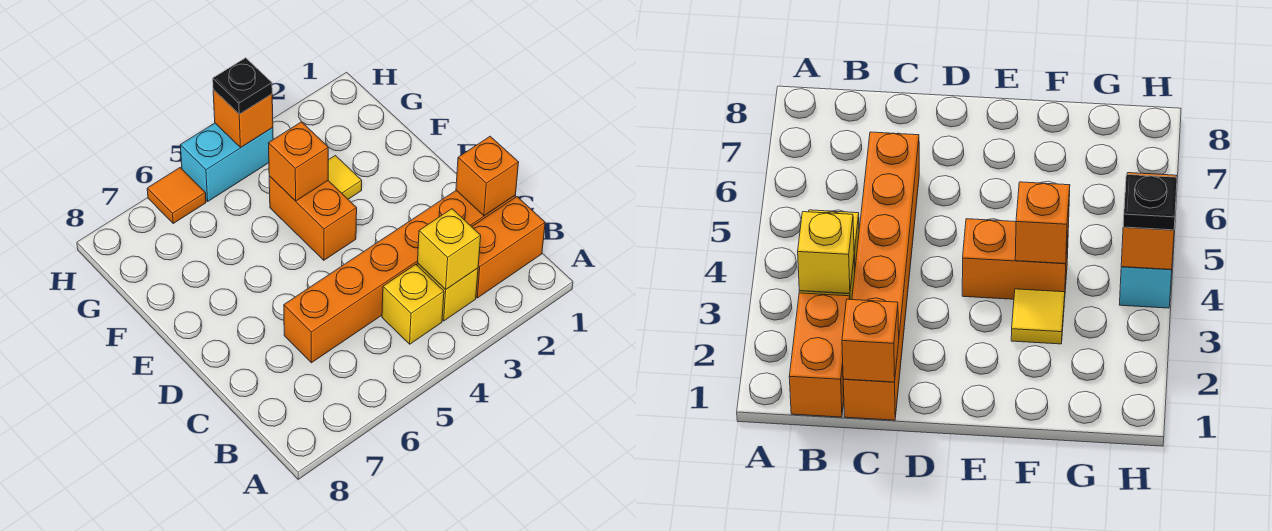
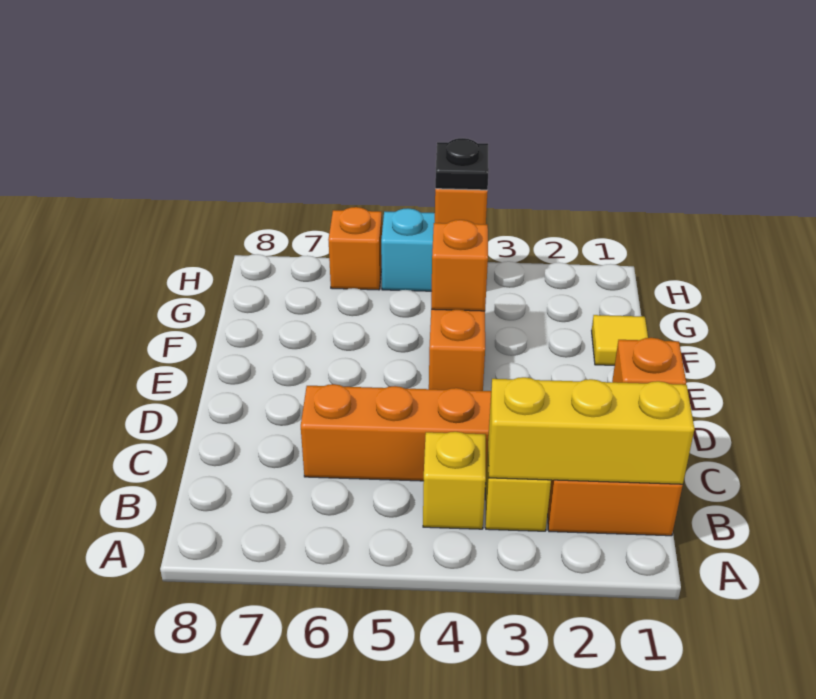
yellow 1x1 brick [418,209,481,290] -> yellow 1x3 brick [489,377,694,485]
yellow 1x1 tile [328,155,362,199] -> yellow 1x1 tile moved to [592,315,648,365]
orange 1x1 tile [147,168,206,223] -> orange 1x1 brick [328,207,382,290]

